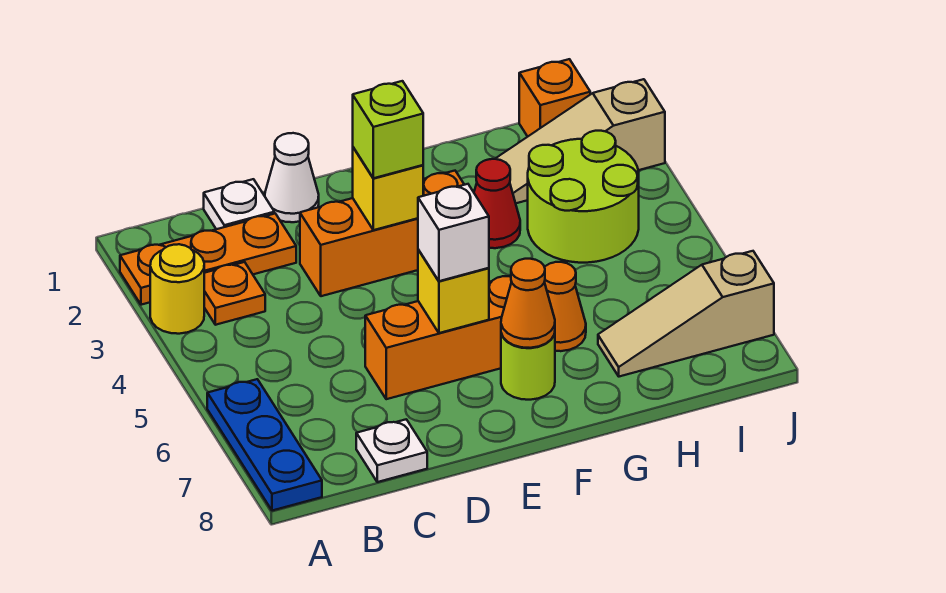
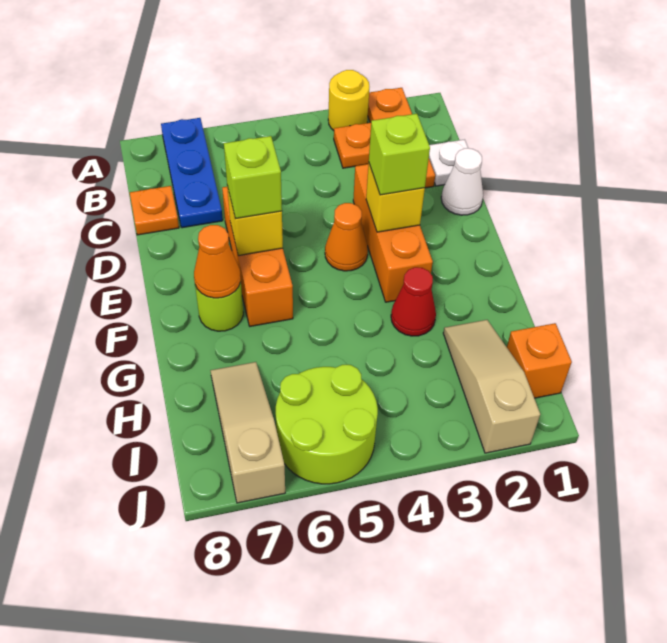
blue 1x3 plate [207,379,322,511] -> blue 1x3 plate turned to [161,118,223,228]
white 1x1 plate [356,419,427,482] -> orange 1x1 plate [130,186,179,235]
white 1x1 brick [418,184,489,281] -> lime 1x1 brick [224,136,282,219]
orange 1x1 cone [544,262,586,351] -> orange 1x1 cone moved to [325,203,368,271]
lime 2x2 round brick [528,131,639,263] -> lime 2x2 round brick moved to [276,365,378,484]

